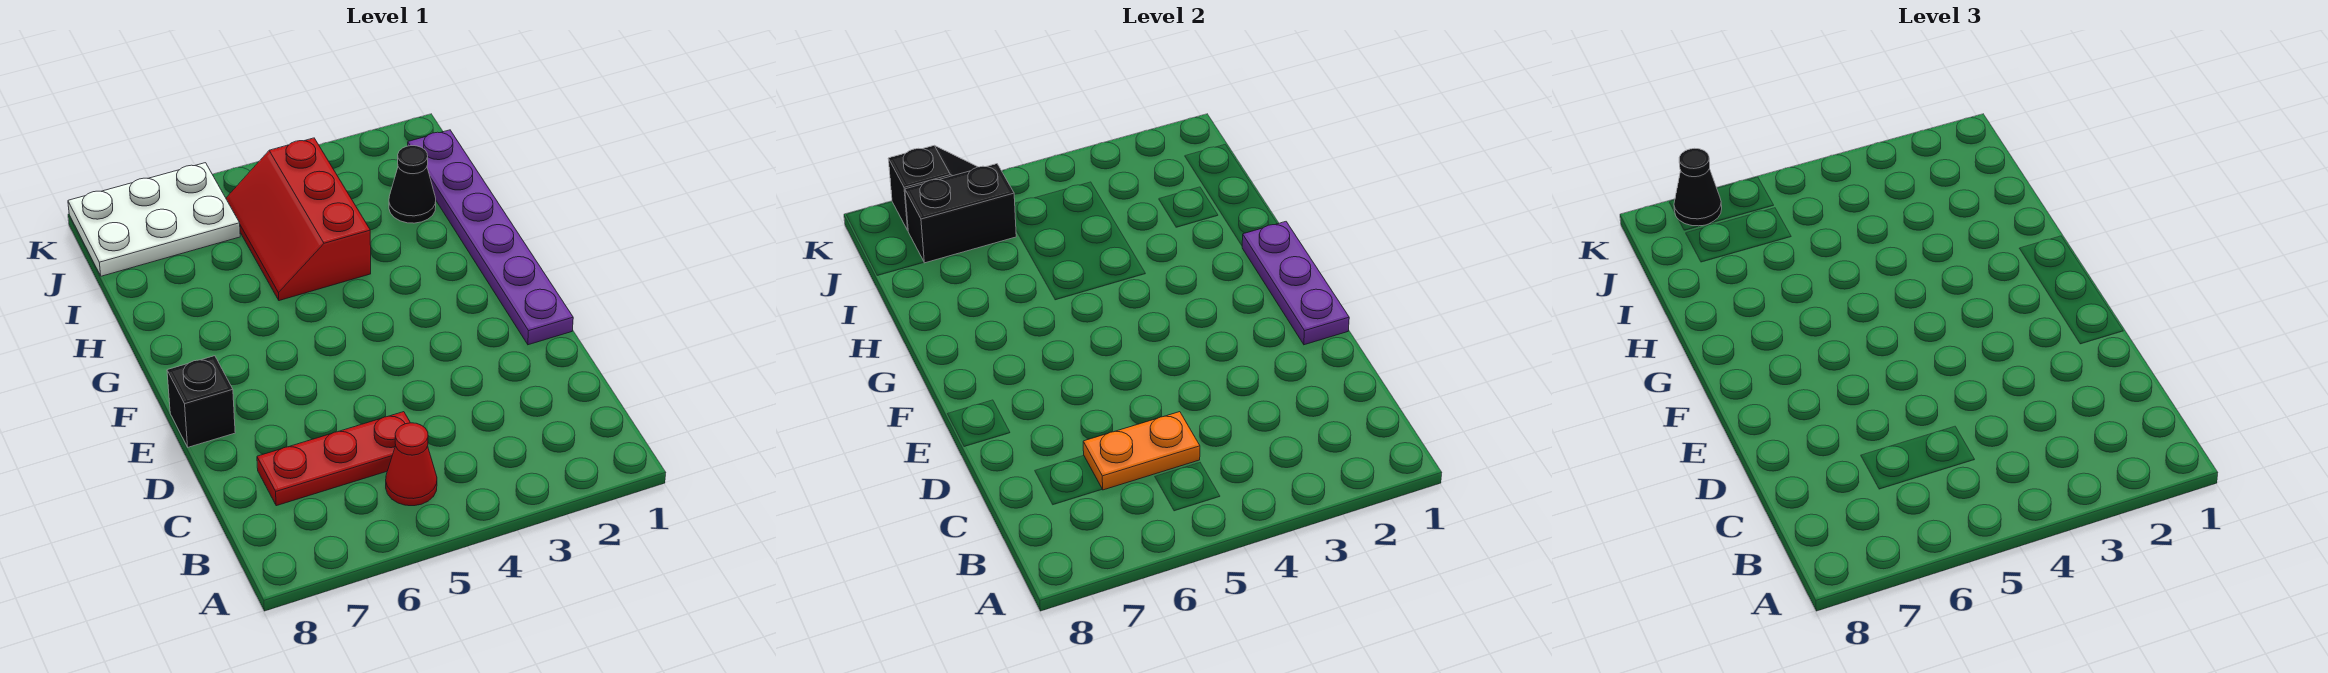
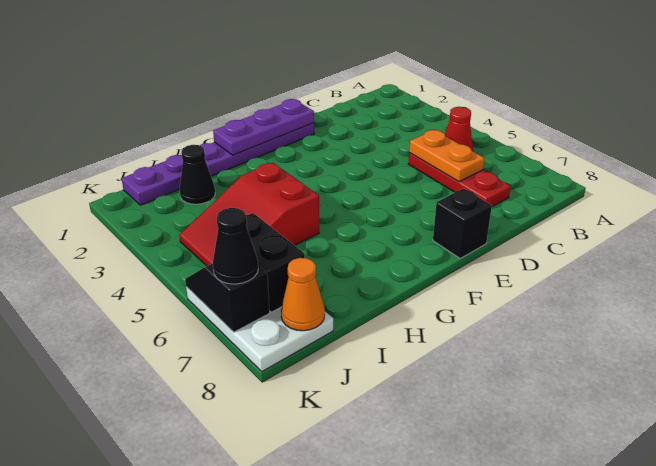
red 2x3 slope [226,138,371,301] -> red 2x3 slope turned to [179,163,319,266]
none -> orange 1x1 cone [281,258,325,331]

